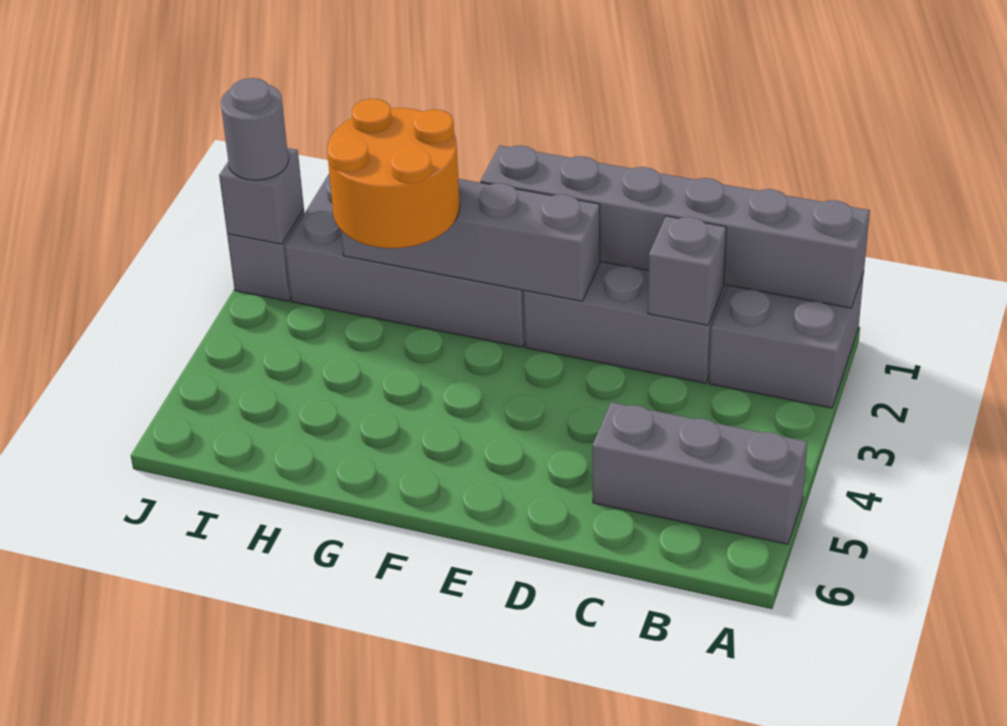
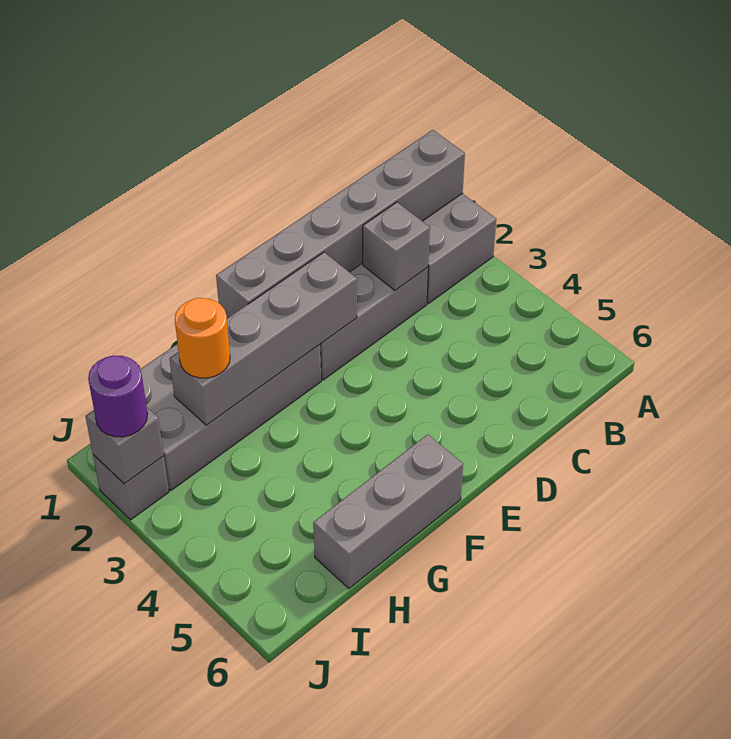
grey 1x3 brick [592,402,807,544] -> grey 1x3 brick moved to [313,434,463,589]
orange 2x2 round brick [327,99,460,248] -> orange 1x1 round brick [175,298,230,378]
grey 1x1 round brick [221,78,289,180] -> purple 1x1 round brick [88,356,148,437]

